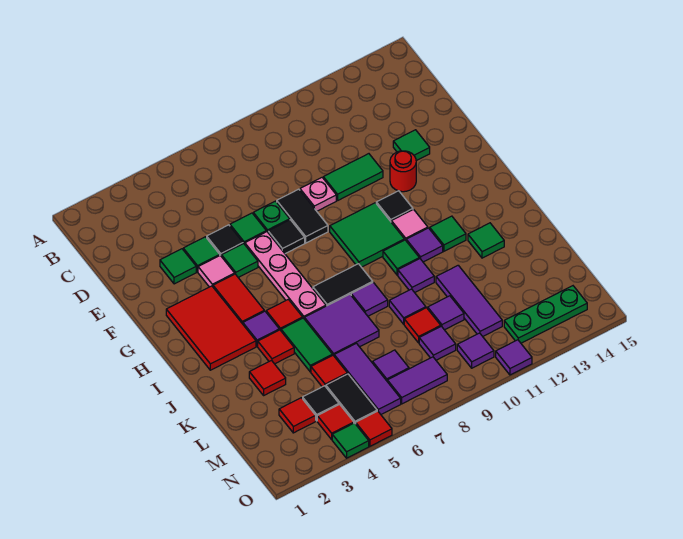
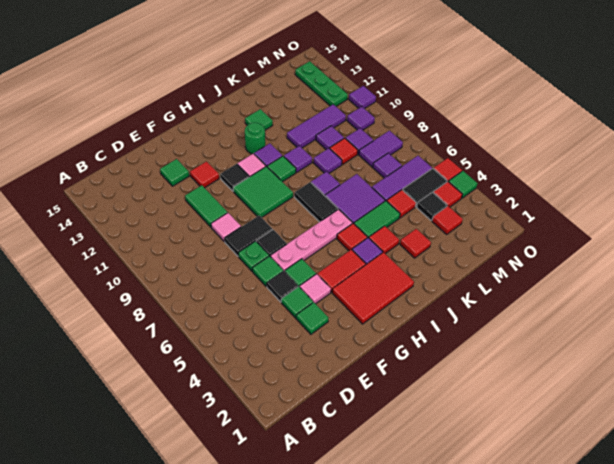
pink 1x1 plate [300,178,336,211] -> pink 1x1 tile [211,213,241,242]
red 1x1 round brick [390,151,416,192] -> red 1x1 tile [190,162,219,188]
green 1x1 tile [430,216,466,251] -> green 1x1 round brick [245,123,265,154]
purple 1x2 tile [387,357,447,404] -> purple 1x2 tile turned to [359,131,403,167]

